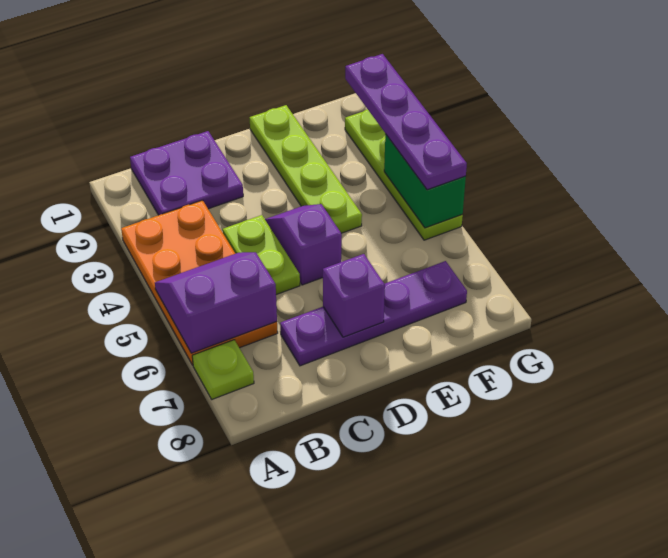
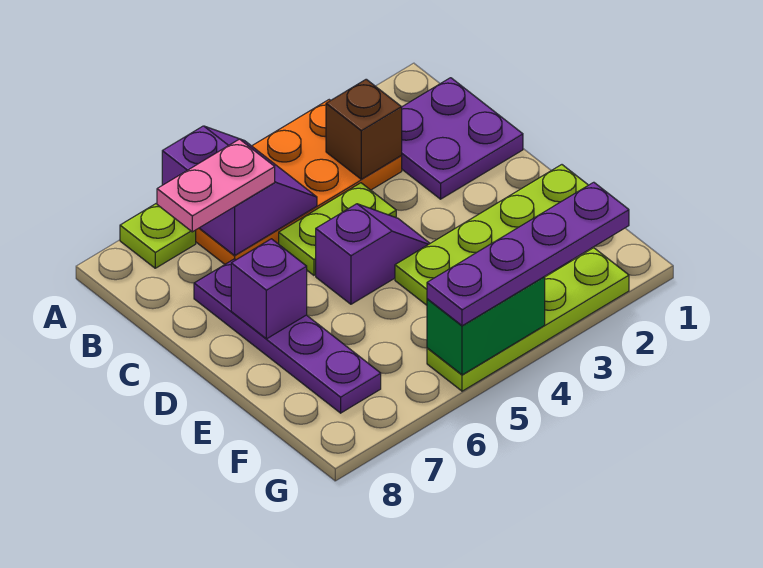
none -> brown 1x1 brick [326,79,402,179]
none -> pink 1x2 plate [157,139,275,232]

